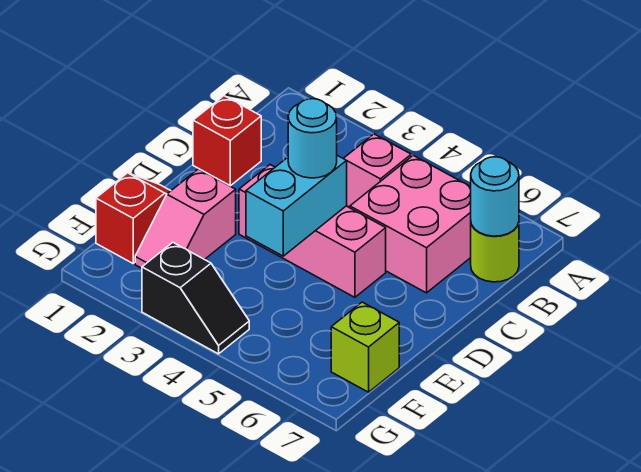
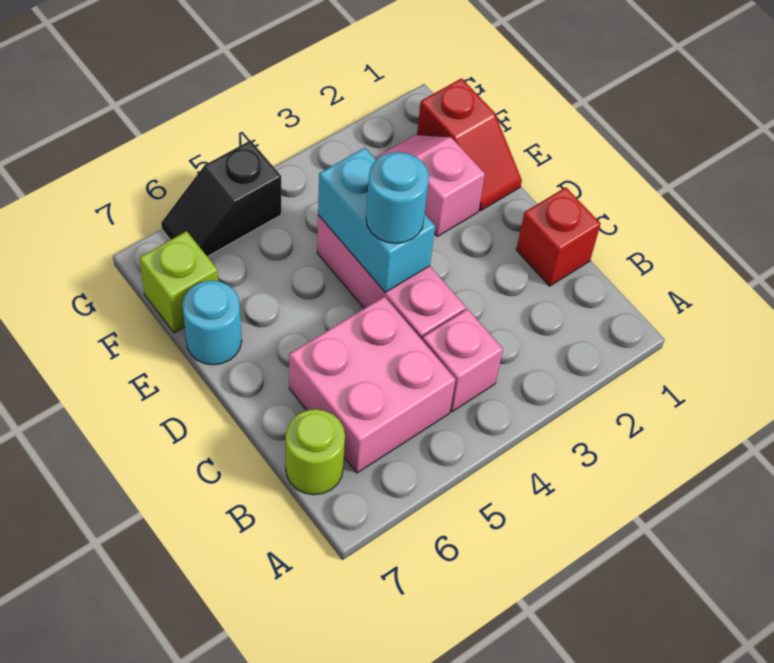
cyan 1x1 round brick [471,157,519,236] -> cyan 1x1 round brick moved to [182,281,242,365]
pink 1x3 brick [239,165,386,297] -> pink 1x3 brick turned to [317,215,466,339]
black 1x2 slope [142,242,249,354] -> black 1x2 slope moved to [161,140,281,257]

